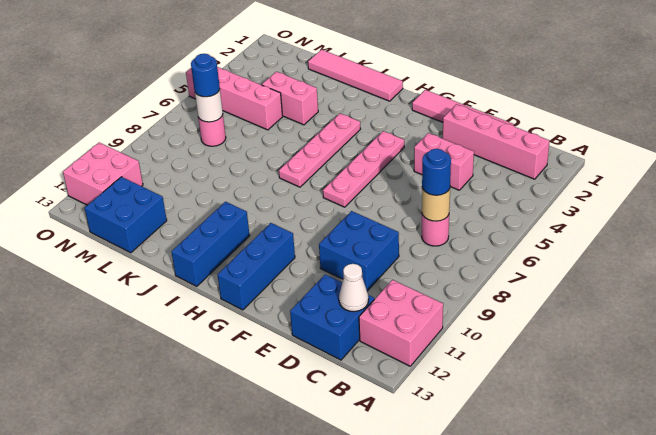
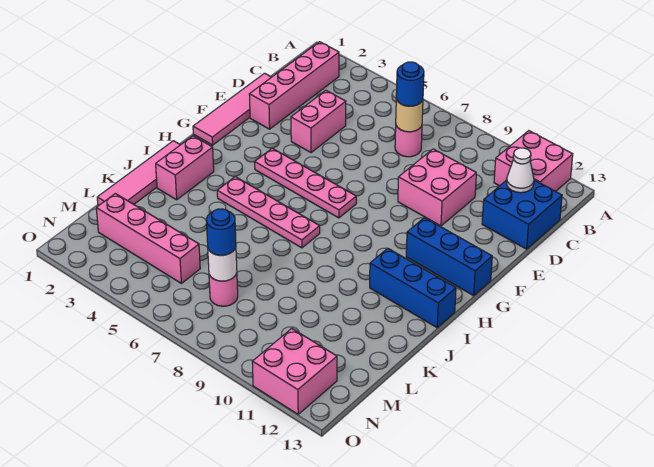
blue 2x2 brick [319,211,399,291] -> pink 2x2 brick [398,149,476,226]
pink 1x2 brick [262,72,318,125] -> pink 1x2 brick moved to [156,136,214,200]
pink 1x4 brick [186,67,283,130] -> pink 1x4 brick turned to [96,194,200,283]
blue 2x2 brick [85,177,167,253] -> none

